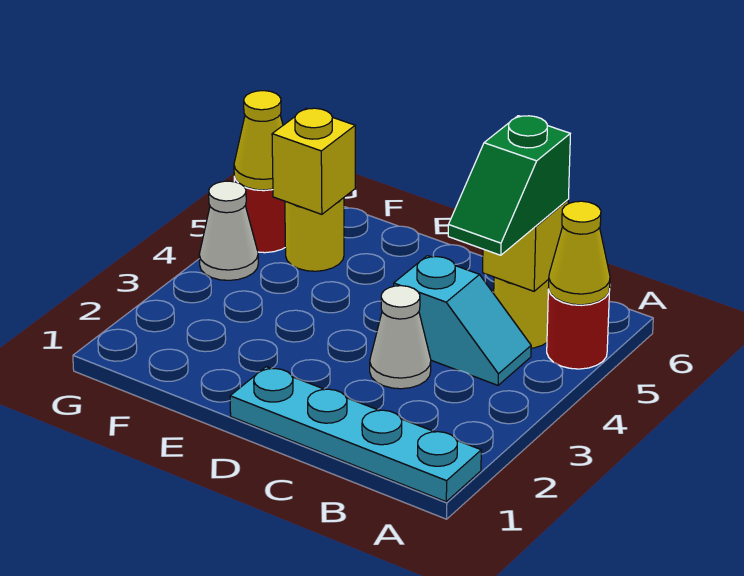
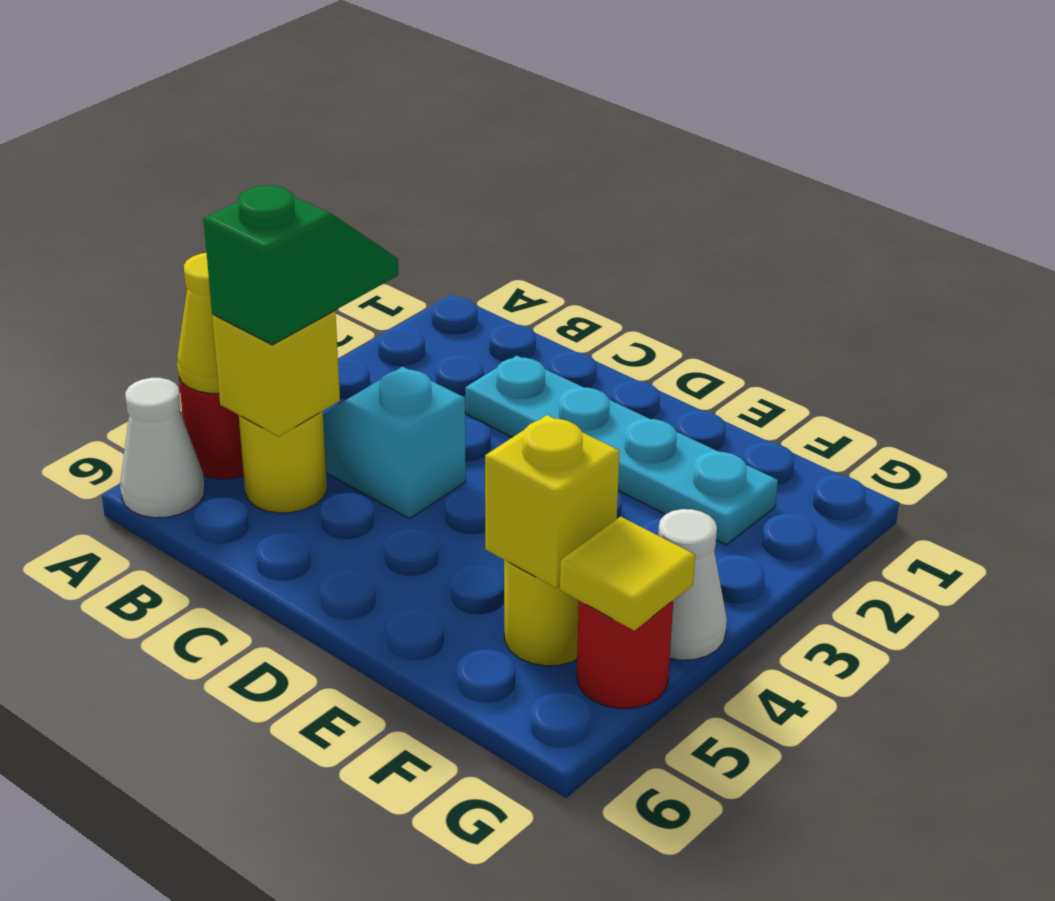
cyan 1x4 plate [230,367,481,501] -> cyan 1x4 plate moved to [465,356,778,545]
white 1x1 cone [370,286,431,389] -> white 1x1 cone moved to [120,378,205,518]
yellow 1x1 cone [234,91,283,190] -> yellow 1x1 tile [560,516,695,630]

